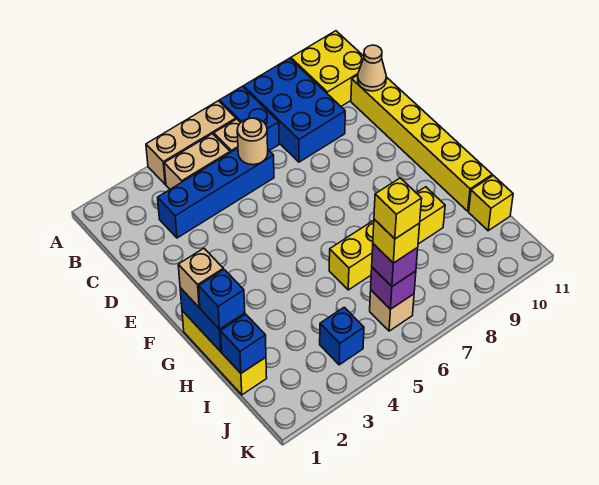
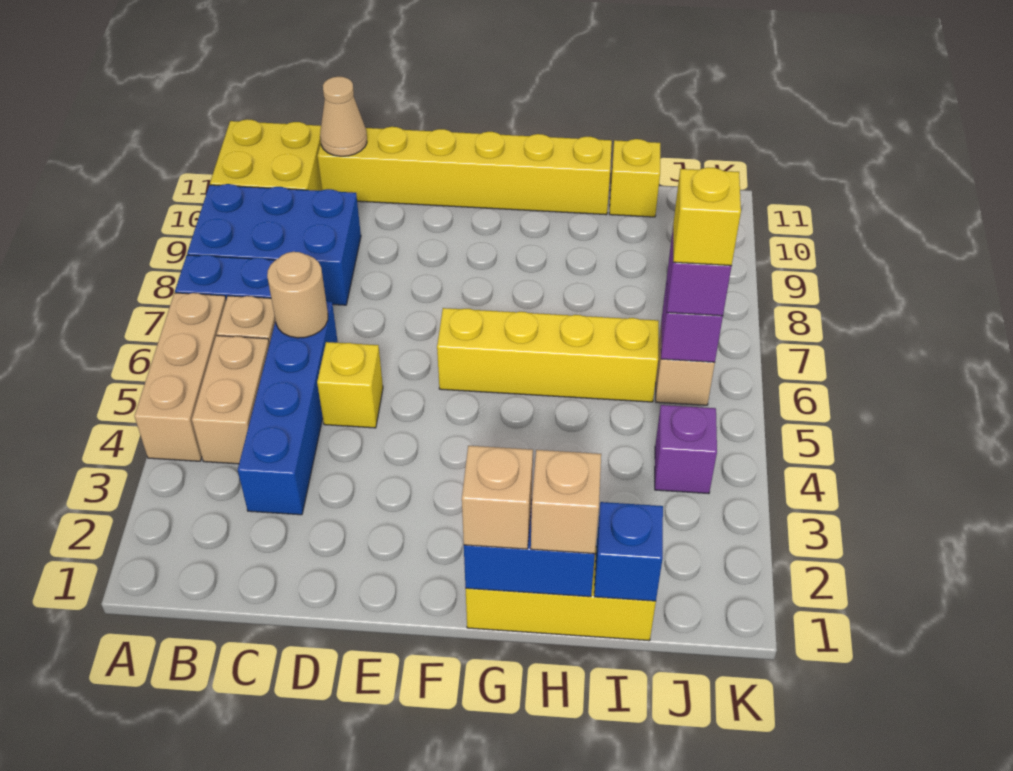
blue 1x1 brick [199,270,245,329] -> tan 1x1 brick [531,450,601,554]
yellow 1x4 brick [329,187,445,290] -> yellow 1x4 brick turned to [437,308,659,402]
blue 1x1 brick [320,307,364,365] -> purple 1x1 brick [655,405,717,494]
yellow 1x1 brick [374,178,422,239] -> yellow 1x1 brick moved to [317,342,383,428]

